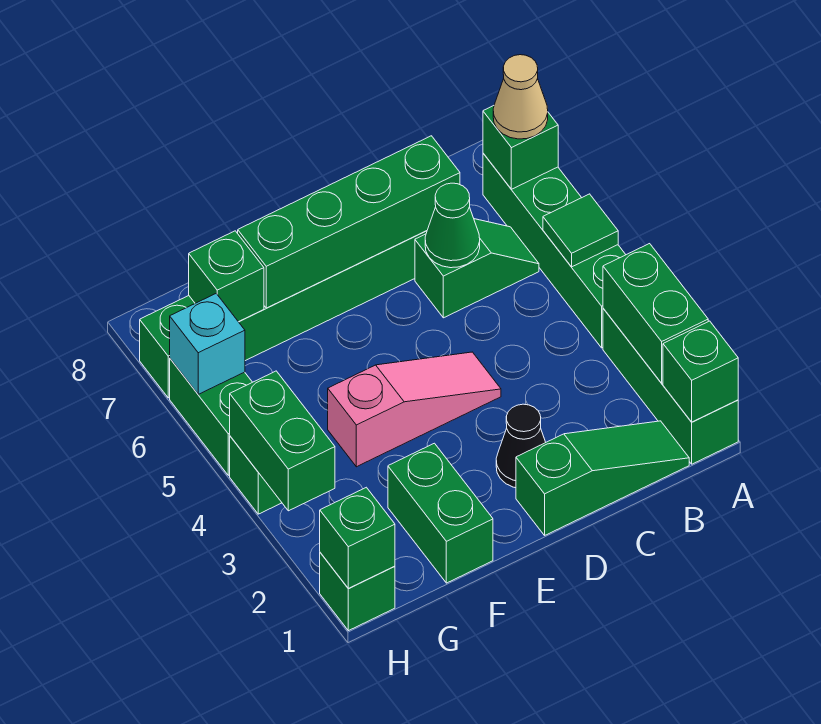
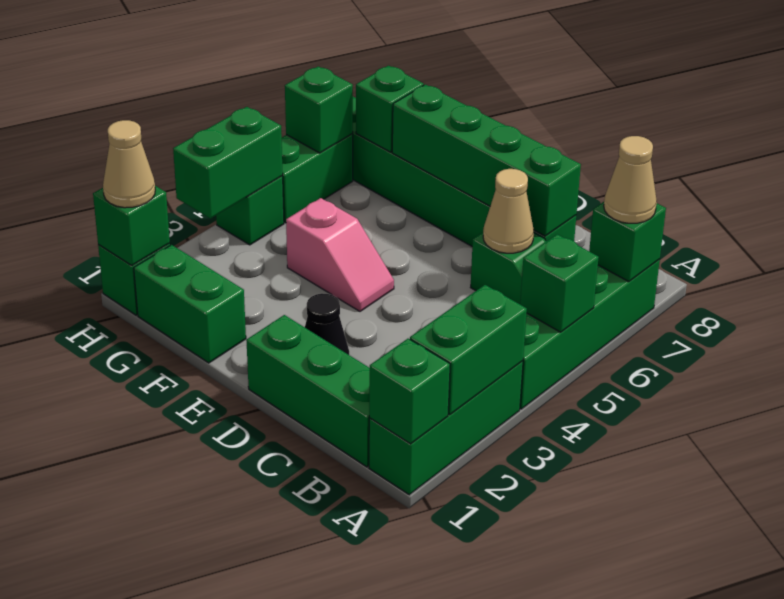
green 1x1 tile [543,194,618,267] -> green 1x1 brick [520,234,599,332]
green 1x3 slope [516,421,689,535] -> green 1x3 brick [246,315,370,467]
green 1x1 cone [425,183,480,268] -> tan 1x1 cone [483,169,534,253]
pink 1x3 slope [328,352,501,467] -> pink 1x2 slope [286,198,394,311]
green 1x2 brick [388,443,493,583] -> green 1x2 brick turned to [134,245,246,363]
none -> tan 1x1 cone [103,120,155,208]
cyan 1x1 brick [170,294,245,394] -> green 1x1 brick [285,66,353,153]

